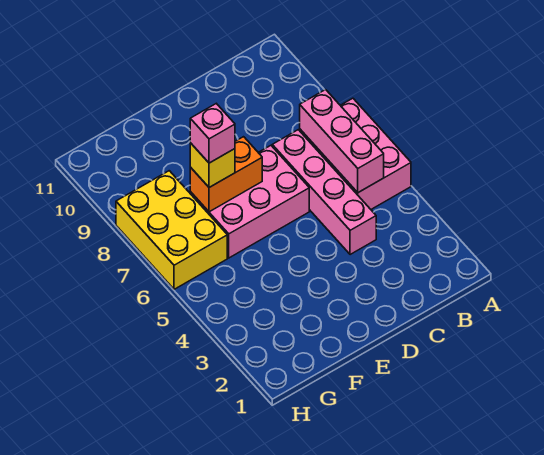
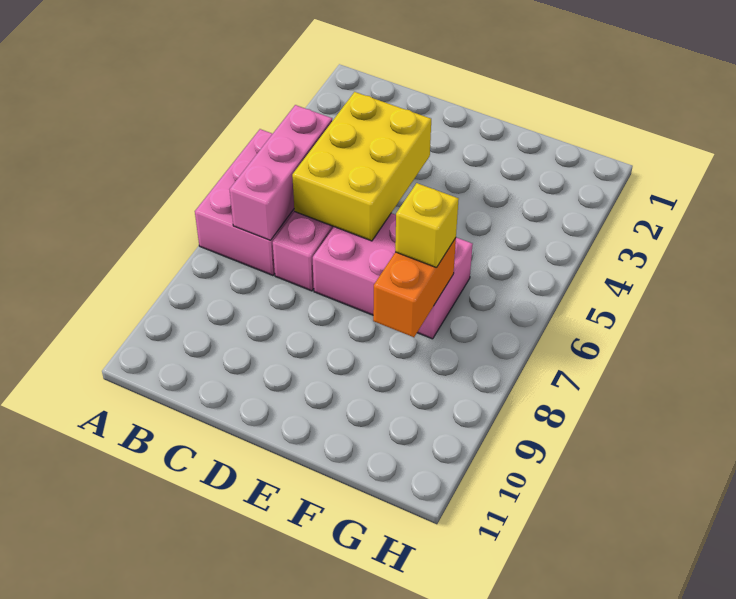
orange 1x2 brick [190,137,262,212] -> orange 1x2 brick turned to [373,238,456,337]
pink 1x1 brick [190,104,235,163] -> none
yellow 2x3 brick [116,171,227,289] -> yellow 2x3 brick moved to [292,92,431,241]

